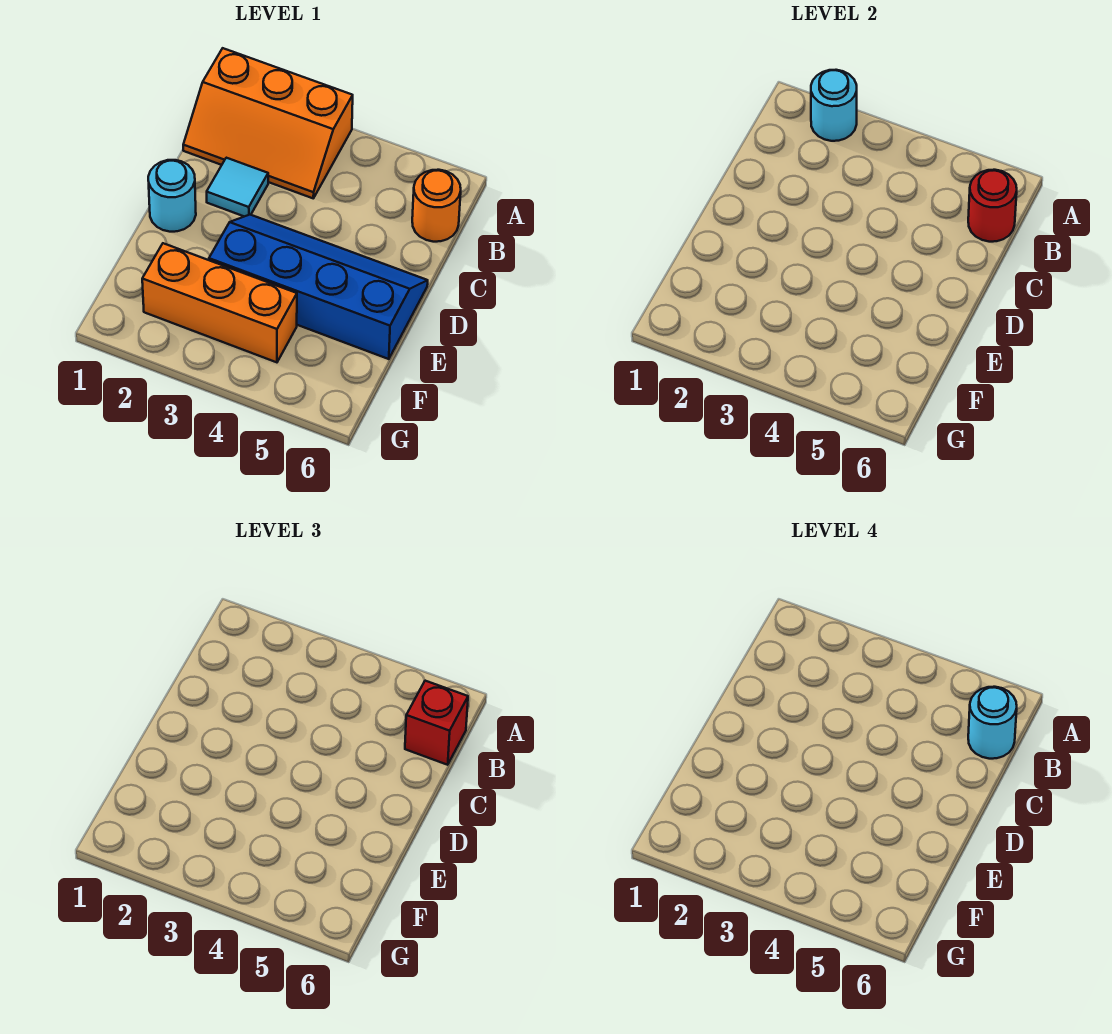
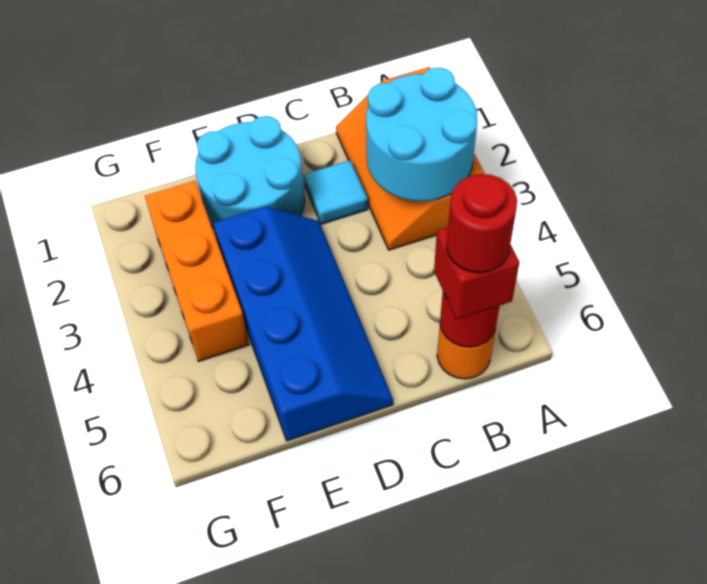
cyan 1x1 round brick [811,70,857,141] -> cyan 2x2 round brick [366,68,477,201]
cyan 1x1 round brick [968,687,1017,759] -> red 1x1 round brick [447,174,517,273]
cyan 1x1 round brick [148,160,196,232] -> cyan 2x2 round brick [195,116,305,228]

